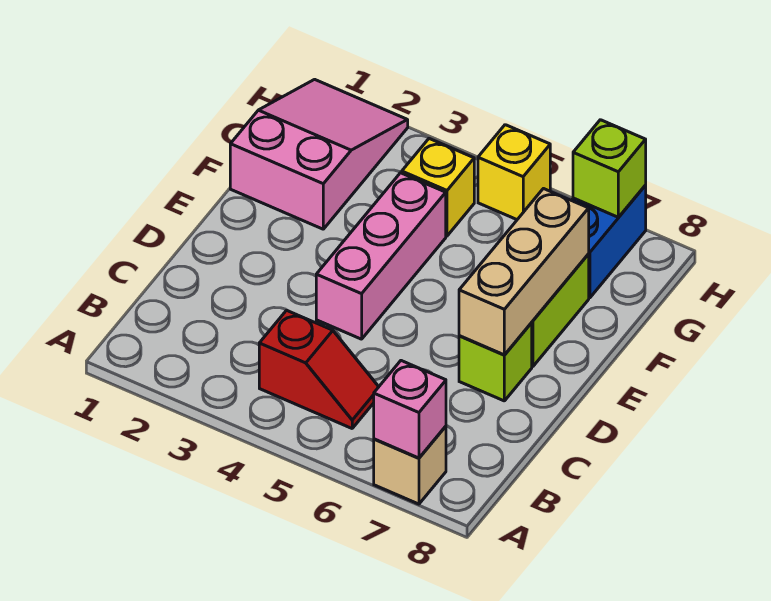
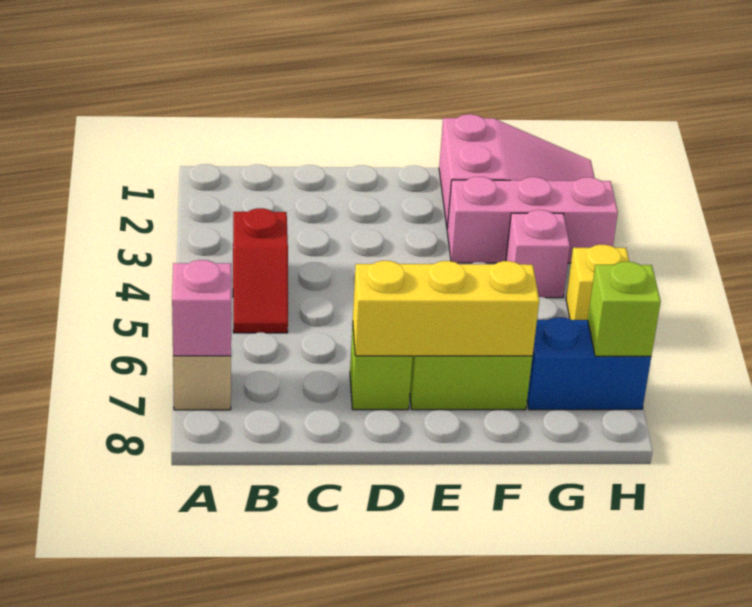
pink 1x3 brick [316,173,446,339] -> pink 1x3 brick moved to [447,177,618,263]
tan 1x3 brick [459,189,589,355] -> yellow 1x3 brick [353,261,539,356]
yellow 1x1 brick [402,139,474,236] -> pink 1x1 brick [506,210,570,298]

